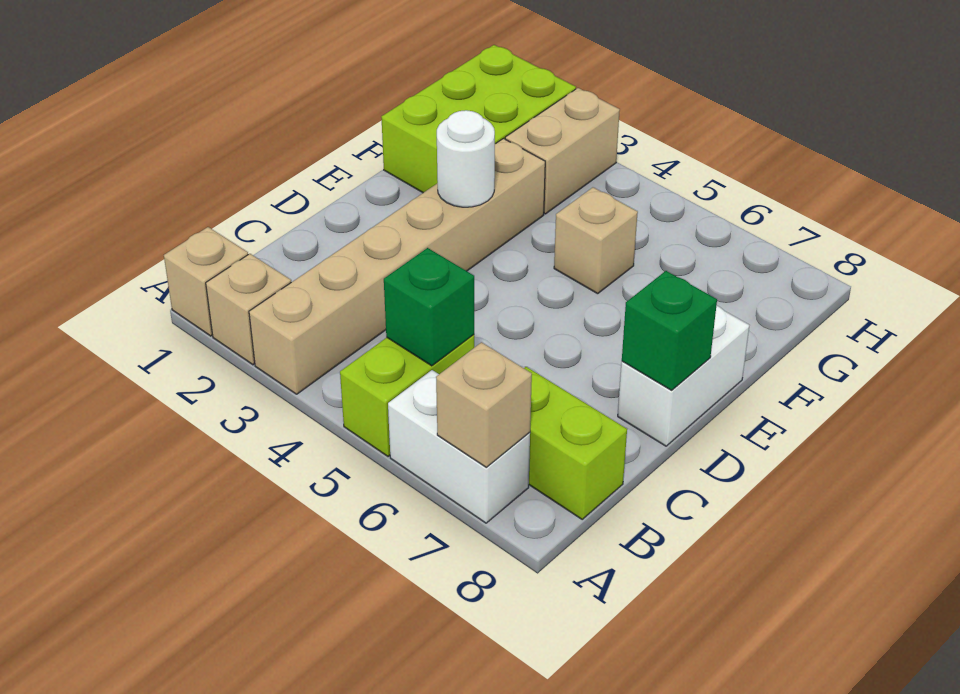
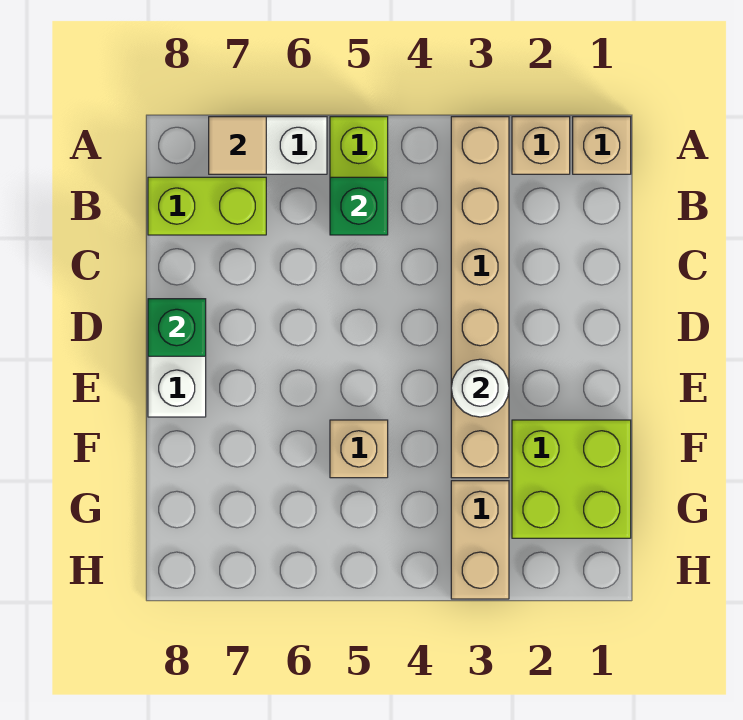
tan 1x1 brick [436,342,532,467] -> tan 1x1 tile [209,117,266,174]
lime 2x3 brick [381,45,576,193] -> lime 2x2 brick [512,420,631,538]

